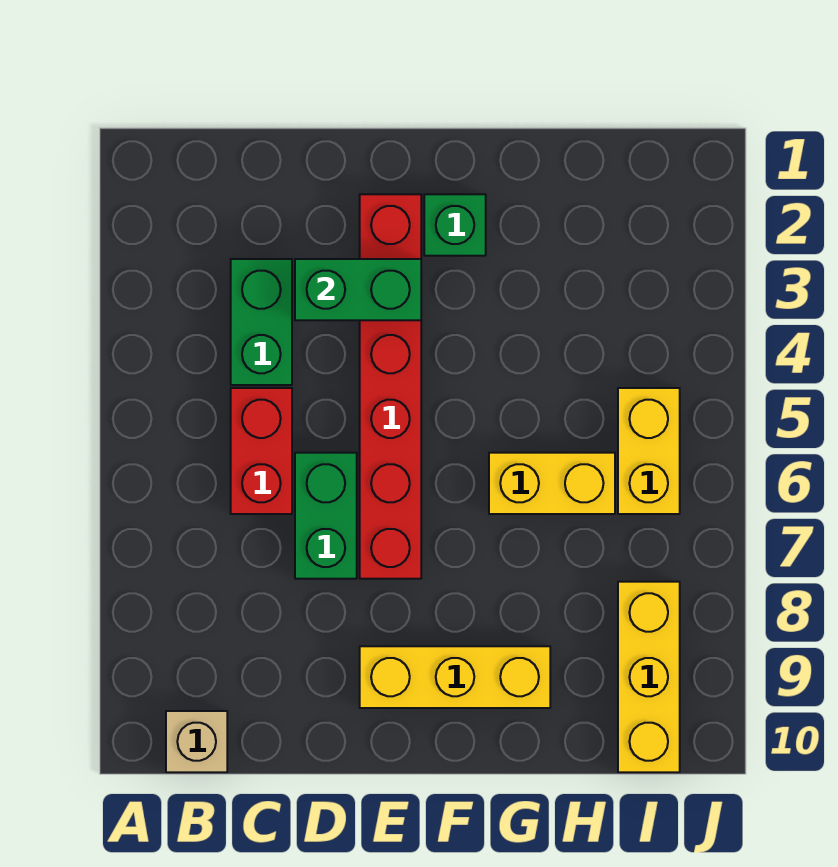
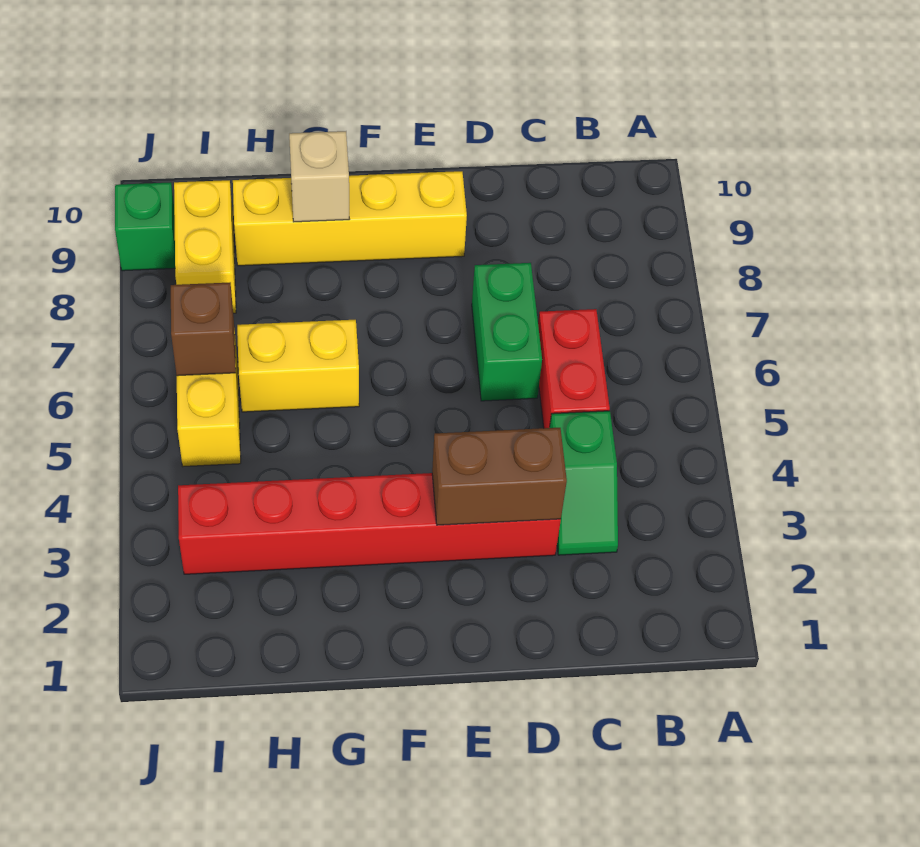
tan 1x1 brick [166,711,227,772] -> tan 1x1 brick moved to [289,131,349,222]
green 1x2 brick [231,259,292,385] -> green 1x2 slope [550,411,618,555]
green 1x2 brick [295,259,421,320] -> brown 1x2 brick [432,428,567,525]
red 1x6 brick [360,194,421,579] -> red 1x6 brick turned to [178,473,561,574]
yellow 1x3 brick [360,646,550,708] -> yellow 1x4 brick [233,171,467,266]
green 1x1 brick [424,194,486,256] -> green 1x1 brick moved to [115,182,175,271]
none -> brown 1x1 brick [171,283,236,376]
yellow 1x3 brick [618,582,680,772] -> yellow 1x2 brick [174,180,236,313]

